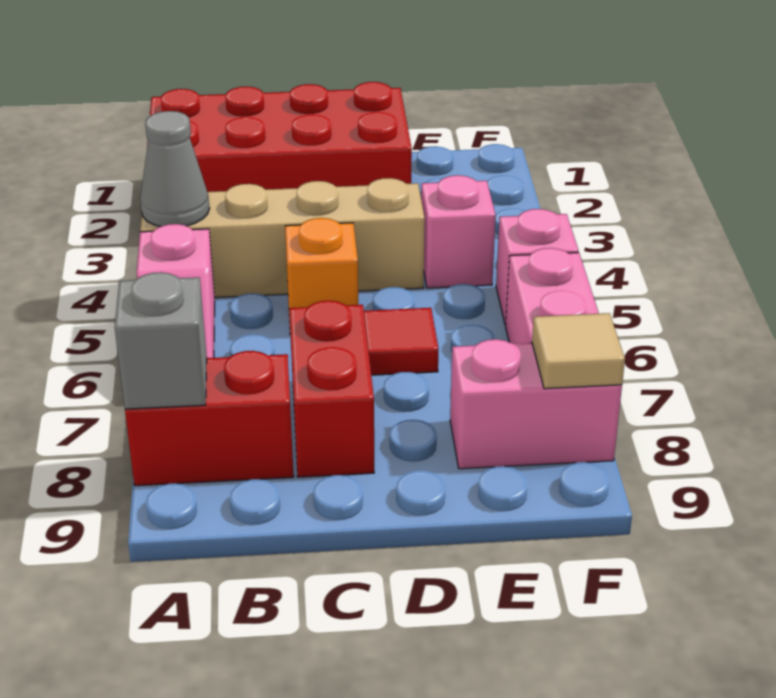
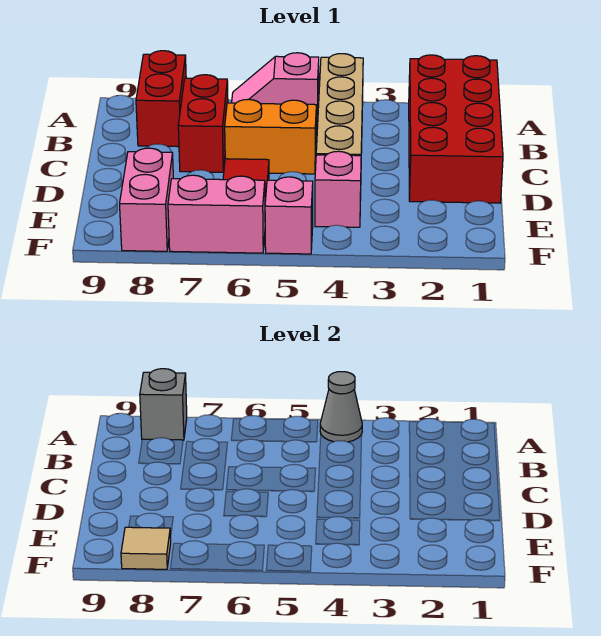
orange 1x1 brick [285,218,358,322] -> orange 1x2 brick [225,99,316,174]
red 1x2 brick [289,301,374,477] -> red 1x2 brick turned to [178,75,228,172]

